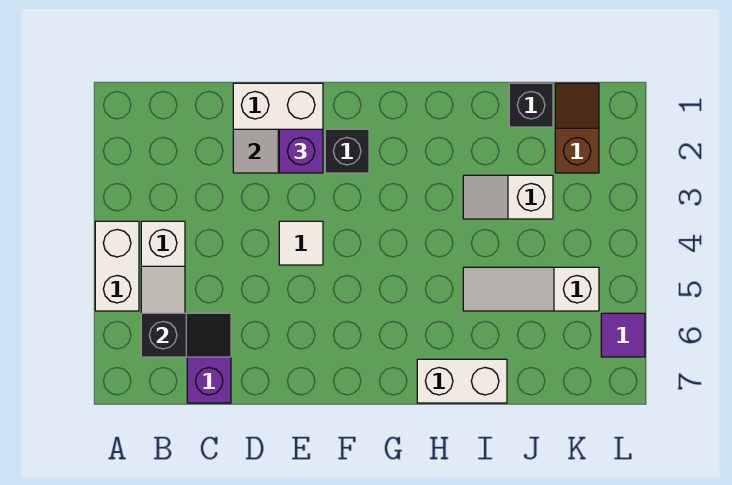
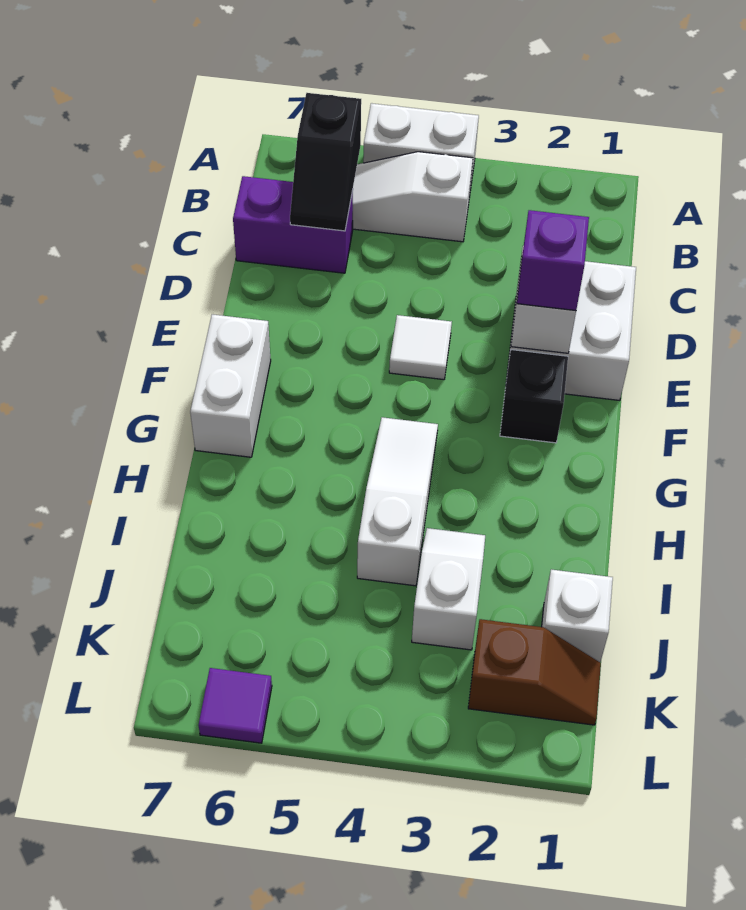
white 1x2 brick [417,359,507,403] -> white 1x2 brick moved to [190,314,271,457]
white 1x3 slope [463,267,599,311] -> white 1x3 slope moved to [357,417,438,586]
black 1x1 brick [509,83,553,127] -> white 1x1 brick [542,569,613,662]

